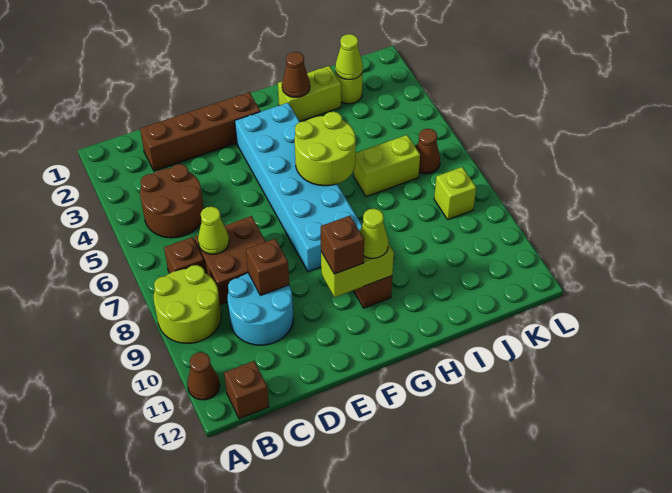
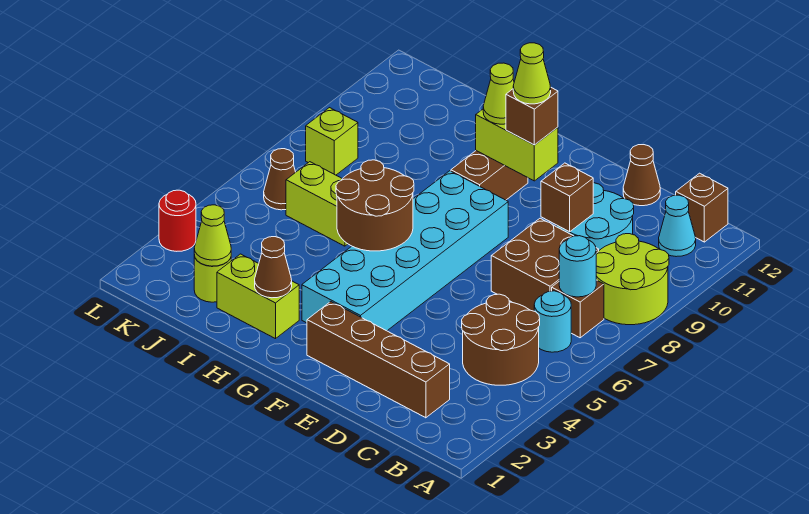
brown 1x1 cone [187,352,220,400] -> brown 1x1 cone moved to [623,145,660,206]
none -> cyan 1x1 round brick [534,291,571,352]
none -> cyan 1x1 round brick [559,236,596,297]
none -> cyan 1x1 cone [659,195,696,257]
lime 1x1 cone [198,206,229,254] -> lime 1x1 cone moved to [513,43,551,104]
lime 2x2 round brick [295,112,356,186] -> brown 2x2 round brick [336,160,414,251]
none -> red 1x1 round brick [159,190,196,251]

